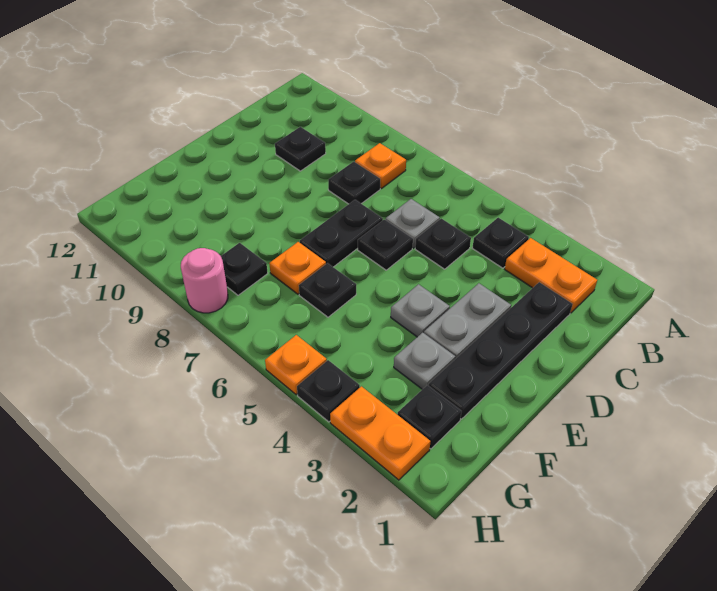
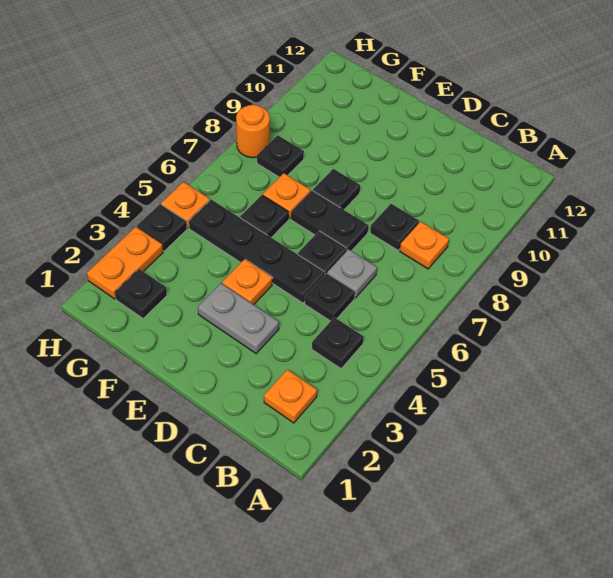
orange 1x2 plate [505,238,597,313] -> orange 1x1 plate [264,369,317,423]
black 1x4 plate [429,282,573,419] -> black 1x4 plate moved to [189,200,325,303]
black 1x1 plate [275,127,326,171] -> black 1x1 plate moved to [313,169,360,210]
grey 1x1 plate [391,284,450,337] -> orange 1x1 plate [222,259,273,305]
grey 1x1 plate [394,333,455,389] -> none
pink 1x1 round brick [181,248,228,313] -> orange 1x1 round brick [236,105,270,158]

